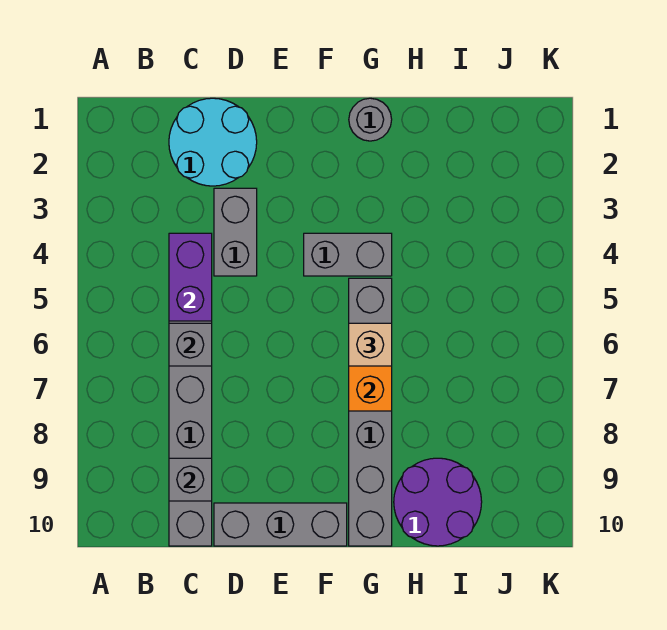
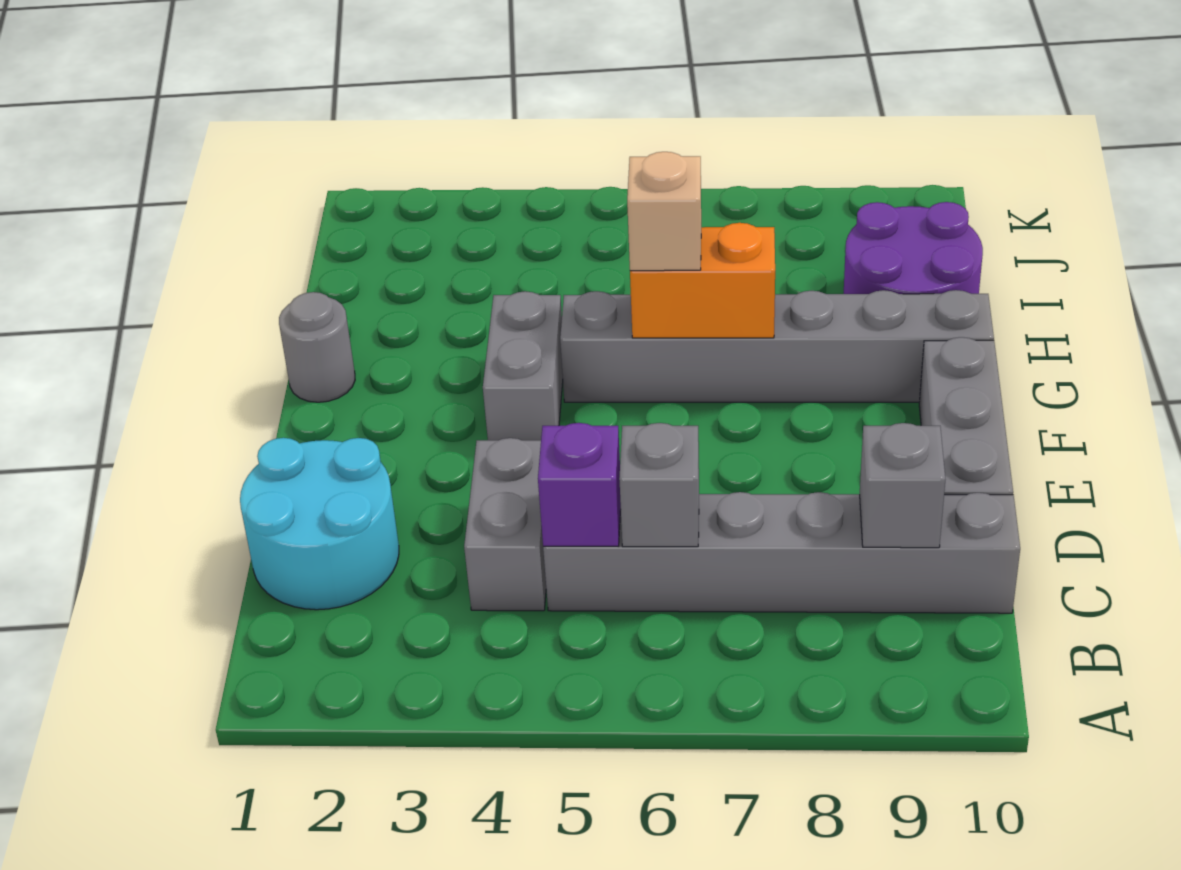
purple 1x2 brick [169,233,212,321] -> purple 1x1 brick [538,423,621,546]
grey 1x2 brick [214,188,257,276] -> grey 1x2 brick turned to [464,438,546,611]

